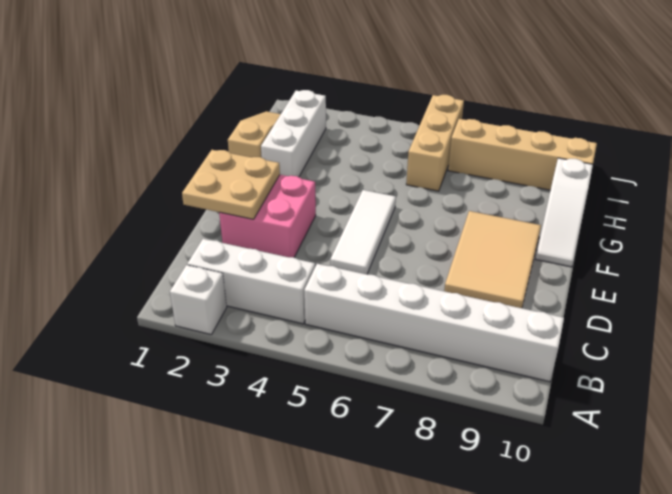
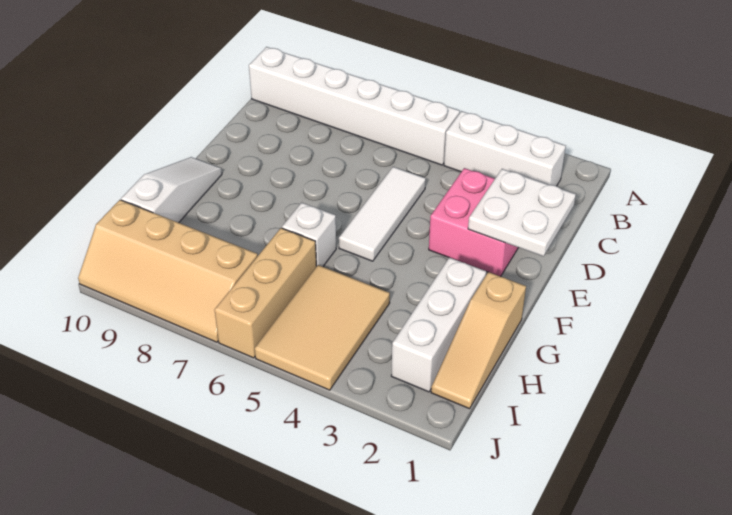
white 1x1 brick [170,265,227,335] -> white 1x1 brick moved to [282,203,336,267]
tan 2x2 plate [182,150,280,219] -> white 2x2 plate [468,169,576,256]
tan 2x3 tile [444,211,541,308] -> tan 2x3 tile moved to [255,265,390,390]

